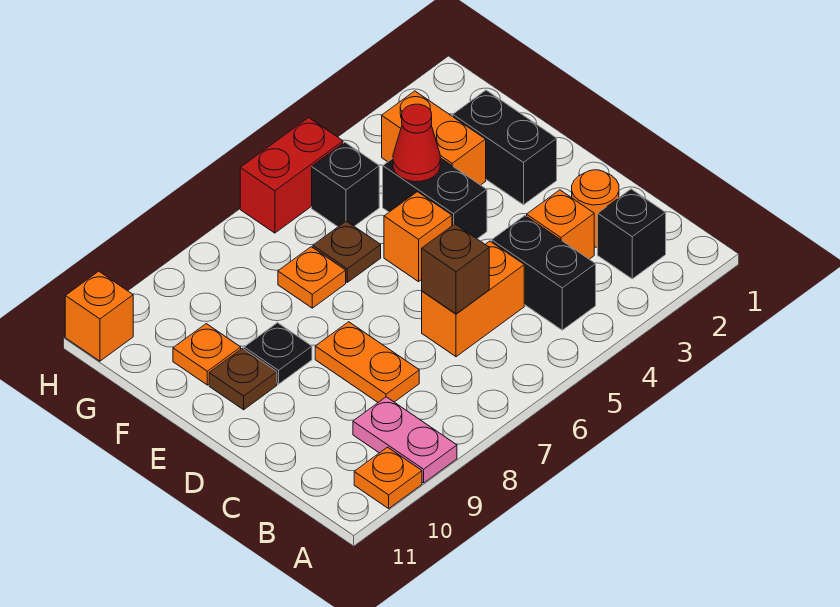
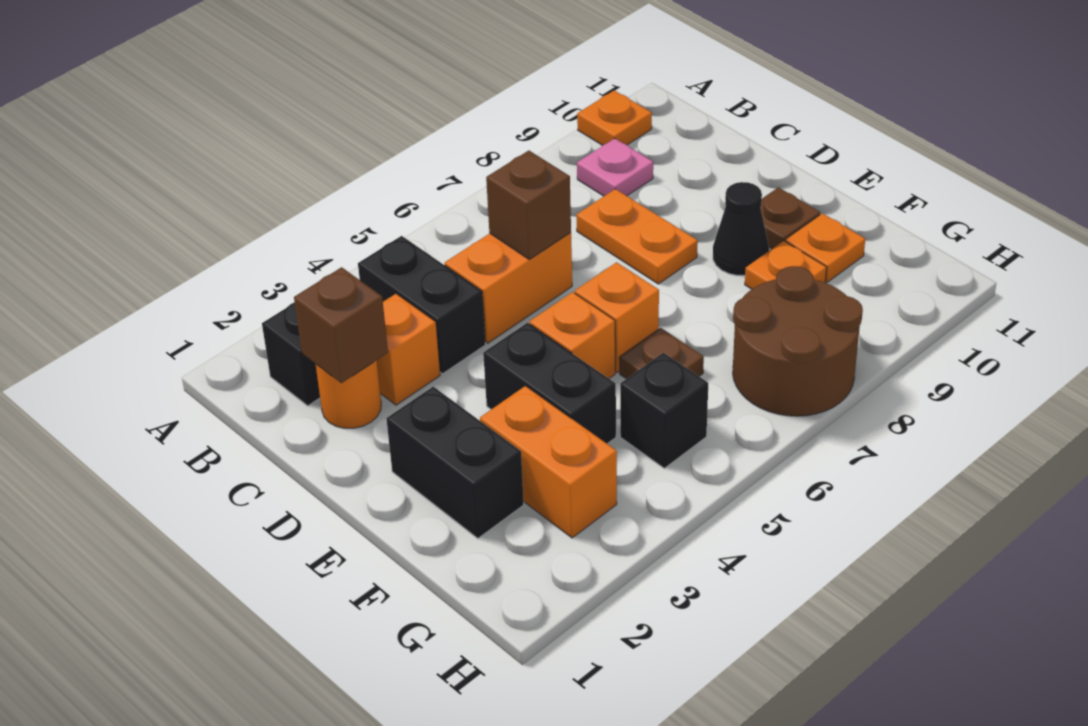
pink 1x2 plate [353,397,457,483] -> pink 1x1 plate [577,138,653,196]
none -> brown 1x1 brick [294,267,388,383]
black 1x1 plate [244,323,312,384] -> black 1x1 cone [713,182,769,275]
red 1x1 cone [393,104,440,182] -> none
orange 1x1 plate [278,247,346,308] -> orange 1x1 plate moved to [745,241,827,289]
none -> brown 2x2 round brick [733,266,863,416]
red 1x2 brick [240,118,343,233] -> none
orange 1x1 brick [65,271,133,361] -> orange 1x1 brick moved to [575,262,659,372]

